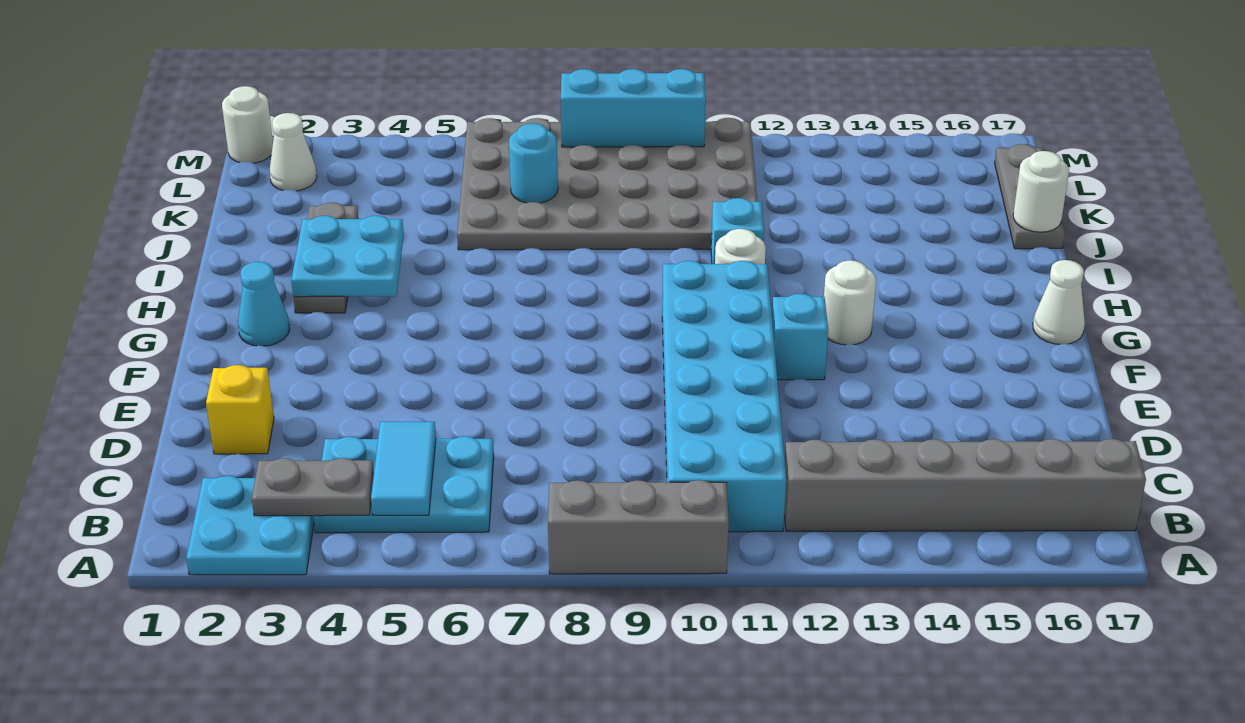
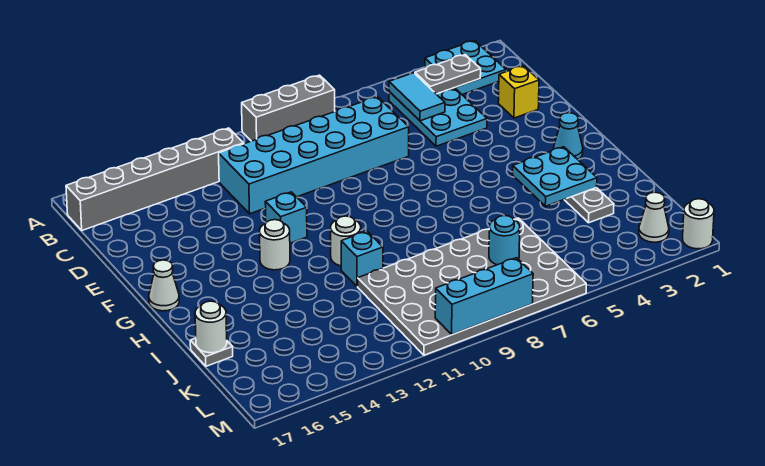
cyan 2x3 plate [313,436,494,533] -> cyan 2x3 plate turned to [389,88,487,146]
cyan 2x6 brick [662,261,786,532] -> cyan 2x6 brick turned to [219,97,409,214]
grey 1x3 plate [995,144,1065,249] -> grey 1x1 plate [190,338,233,366]

